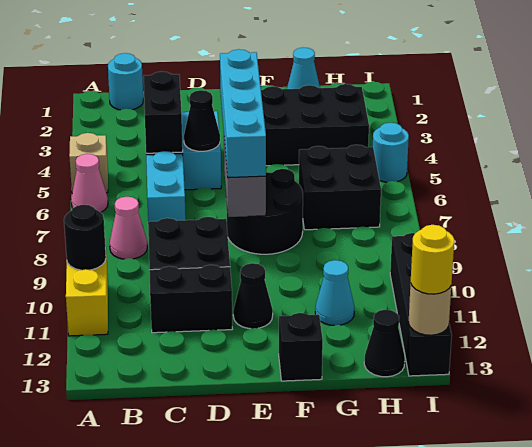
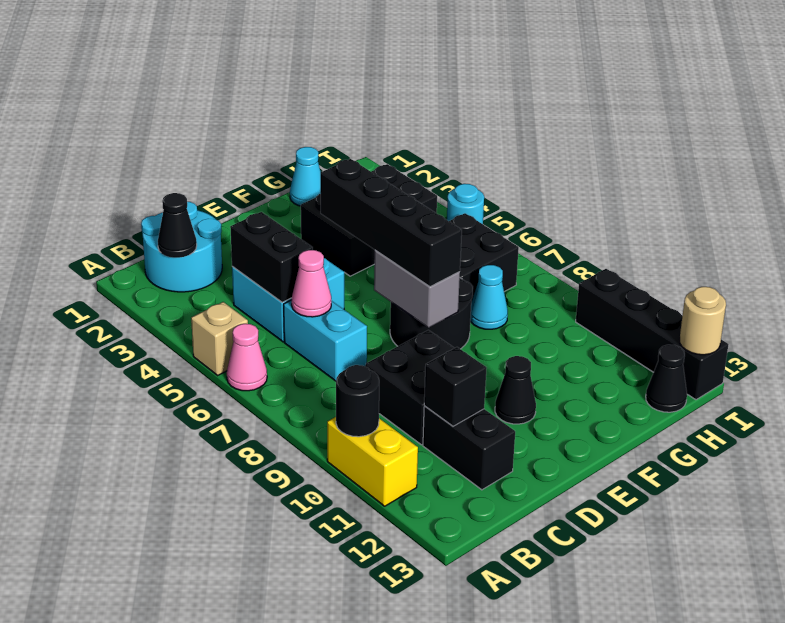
cyan 1x1 round brick [108,53,143,110] -> cyan 2x2 round brick [141,202,222,292]
pink 1x1 cone [110,197,147,259] -> pink 1x1 cone moved to [292,250,331,317]
black 1x2 brick [149,265,232,333] -> black 1x2 brick turned to [423,406,515,490]
black 1x1 cone [184,90,220,151] -> black 1x1 cone moved to [158,193,197,258]
cyan 1x4 brick [220,49,266,178] -> black 1x4 brick [320,159,462,287]
black 1x1 brick [279,313,323,381] -> black 1x1 brick moved to [424,347,487,426]
cyan 1x1 cone [315,260,354,325] -> cyan 1x1 cone moved to [470,265,508,329]
yellow 1x1 round brick [411,225,454,294] -> none

